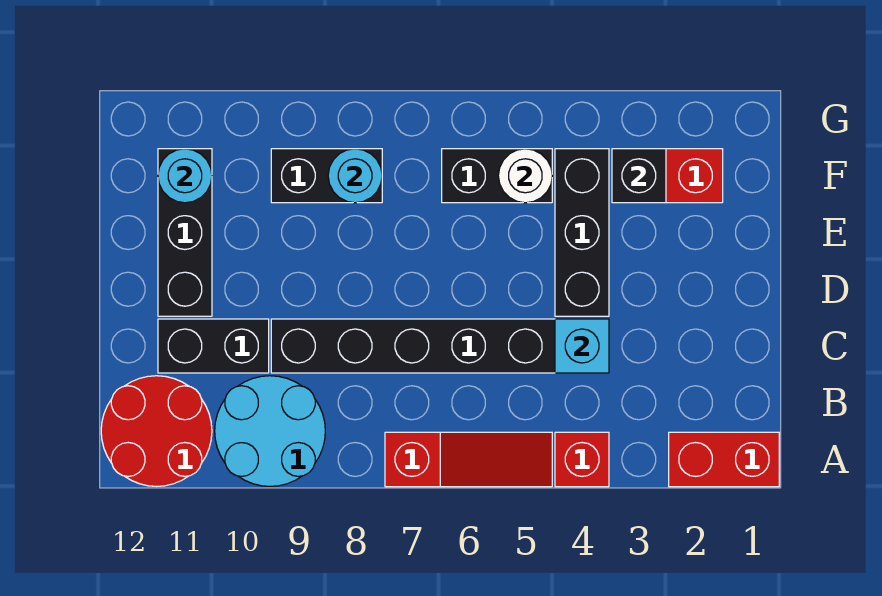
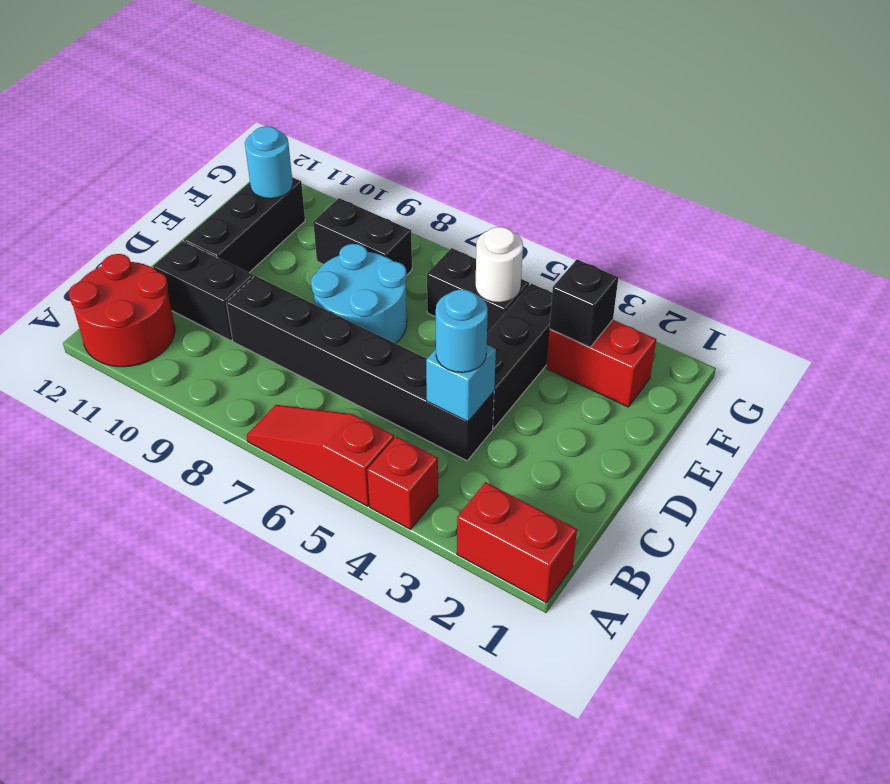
red 1x3 slope [385,432,552,487] -> red 1x3 slope turned to [247,405,394,506]
cyan 2x2 round brick [215,376,325,486] -> cyan 2x2 round brick moved to [311,244,407,344]
cyan 1x1 round brick [328,149,382,203] -> cyan 1x1 round brick moved to [436,290,488,373]

